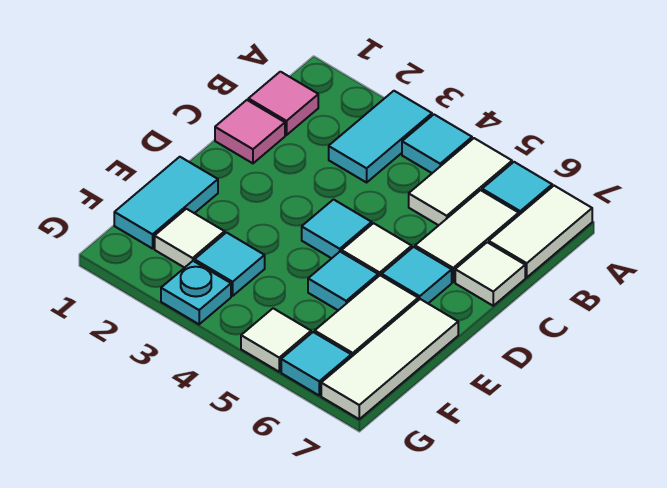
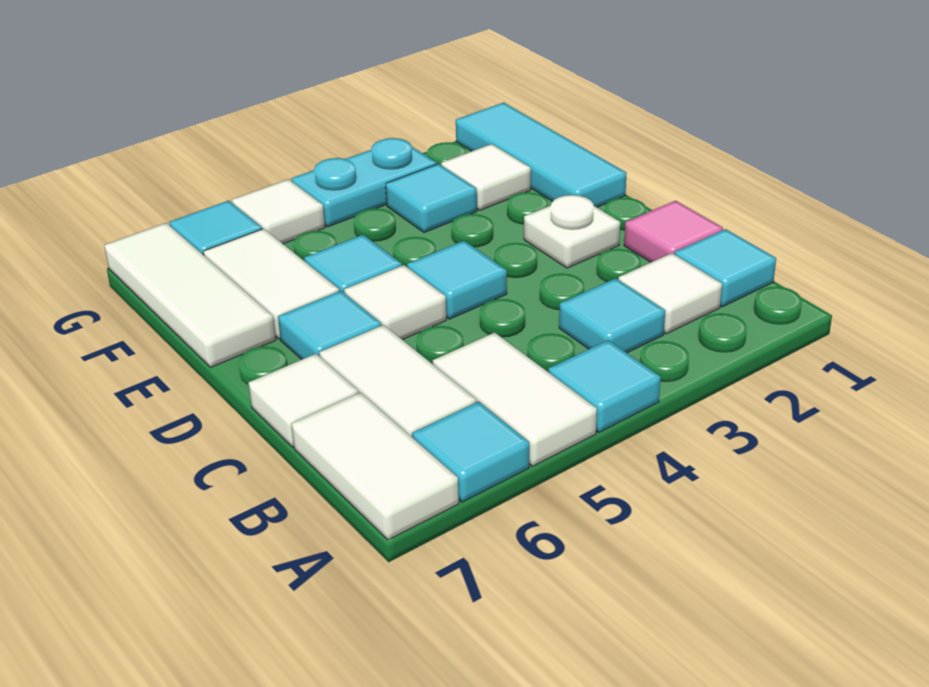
cyan 1x2 tile [329,91,432,182] -> cyan 1x1 tile [559,278,665,353]
pink 1x1 tile [248,72,318,135] -> cyan 1x1 tile [674,229,776,307]
none -> white 1x1 tile [618,253,722,334]
none -> white 1x1 plate [524,195,620,268]
cyan 1x2 tile [114,157,218,249] -> cyan 1x3 tile [456,103,627,207]
cyan 1x1 plate [161,261,231,324] -> cyan 1x2 plate [291,138,437,227]

